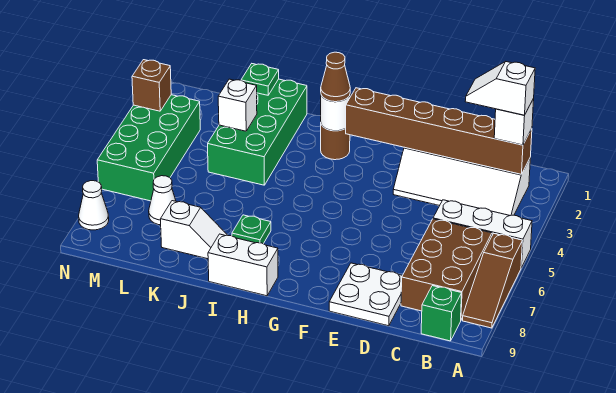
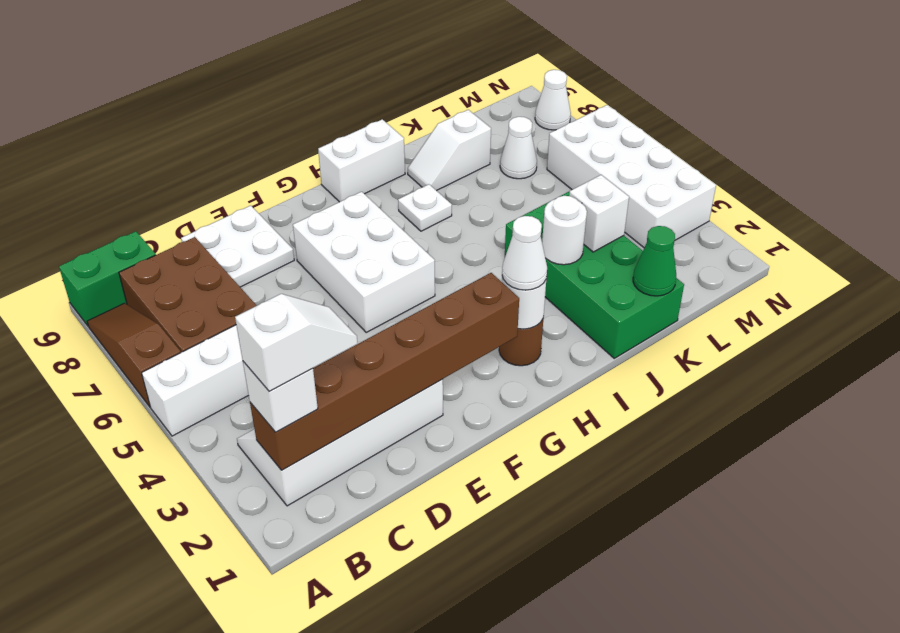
green 1x1 brick [421,286,462,341] -> green 1x2 brick [59,231,156,326]
none -> white 2x3 brick [293,192,435,332]
brown 1x1 cone [321,52,350,102] -> white 1x1 cone [502,216,547,290]
green 1x1 plate [232,215,271,244] -> white 1x1 plate [398,184,452,231]
none -> white 1x1 round brick [542,196,587,265]
green 1x1 plate [241,64,279,95] -> green 1x1 cone [633,226,676,296]
green 2x4 brick [97,95,200,201] -> white 2x4 brick [547,105,716,248]
brown 1x1 brick [132,60,171,111] -> none

